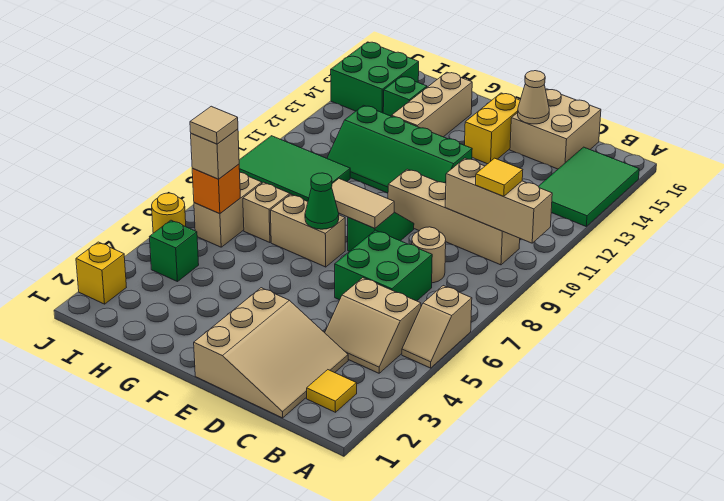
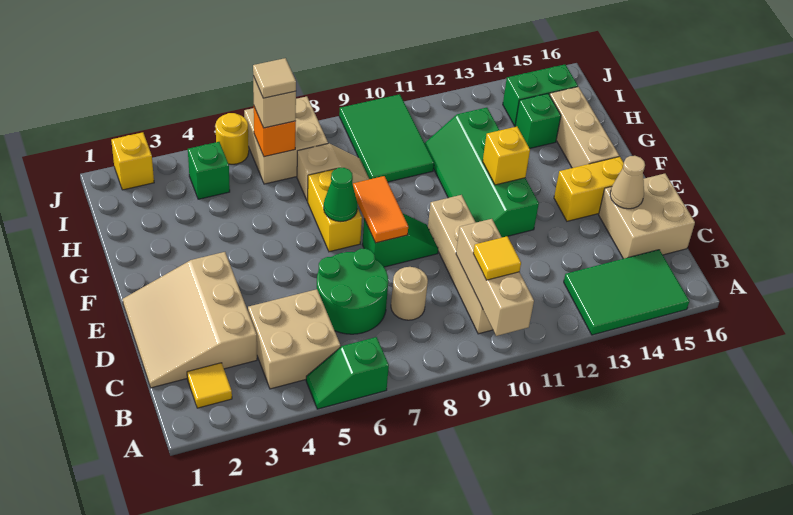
tan 1x2 slope [402,286,472,368] -> green 1x2 slope [306,337,389,409]
tan 2x2 slope [325,278,421,373] -> tan 2x2 brick [248,289,340,389]
tan 3x3 slope [194,288,348,418] -> tan 3x3 slope turned to [123,252,257,388]
green 2x2 brick [335,230,432,301] -> green 2x2 round brick [317,249,388,334]
tan 1x2 tile [332,179,394,228] -> orange 1x2 tile [353,176,408,243]
tan 1x2 brick [271,194,345,267] -> yellow 1x2 brick [308,169,362,252]
none -> yellow 1x1 brick [483,127,530,185]
tan 1x3 brick [391,72,472,137] -> tan 1x3 brick turned to [550,87,619,168]
tan 1x2 brick [194,172,262,247] -> tan 2x2 brick [244,96,328,184]
green 2x2 brick [331,42,419,113] -> green 1x2 brick [503,65,578,126]

